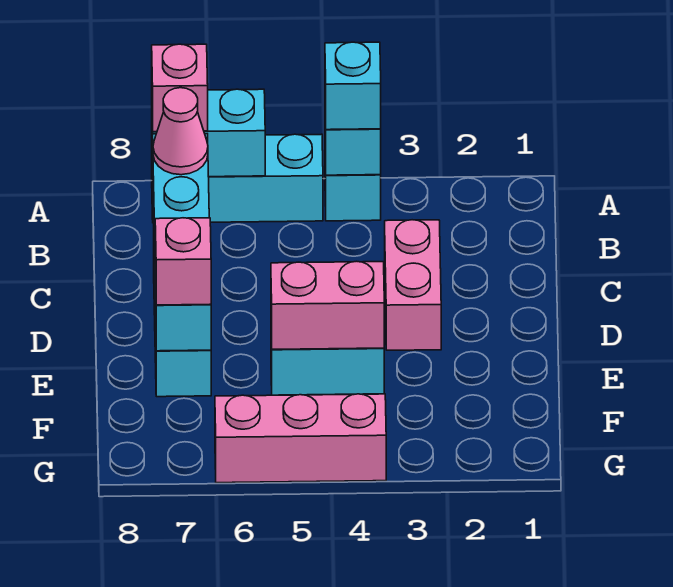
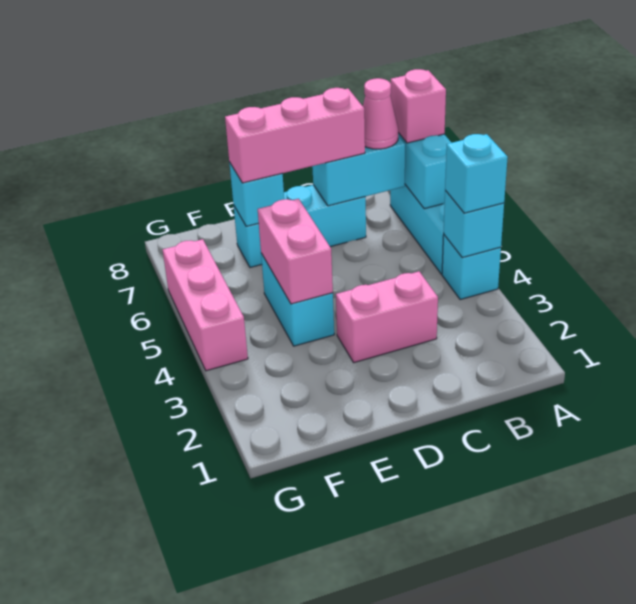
pink 1x1 brick [155,218,211,305] -> pink 1x3 brick [225,88,365,183]

